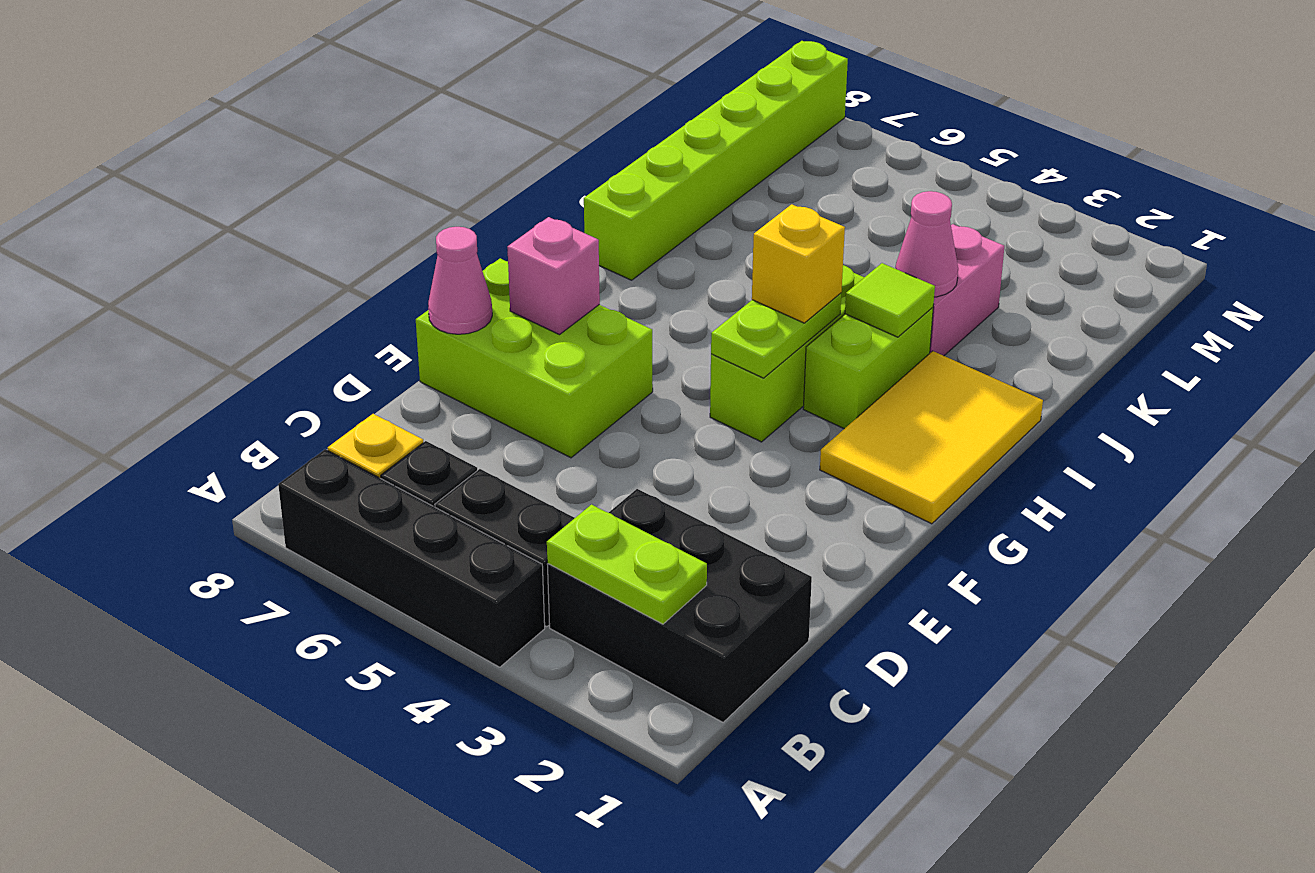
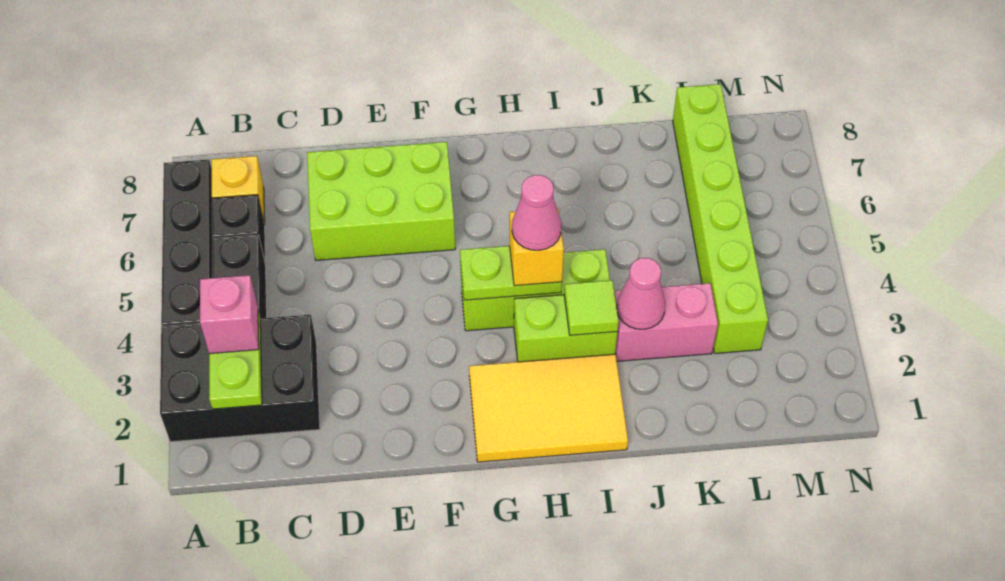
black 2x3 brick [547,489,812,722] -> black 2x3 brick turned to [160,315,320,442]
lime 2x3 brick [416,258,653,458] -> lime 2x3 brick turned to [307,142,455,260]
pink 1x1 cone [428,227,492,334] -> pink 1x1 cone moved to [512,175,561,250]
pink 1x1 brick [507,217,600,335] -> pink 1x1 brick moved to [200,275,259,354]
lime 1x6 brick [584,41,848,280] -> lime 1x6 brick turned to [673,84,768,353]

